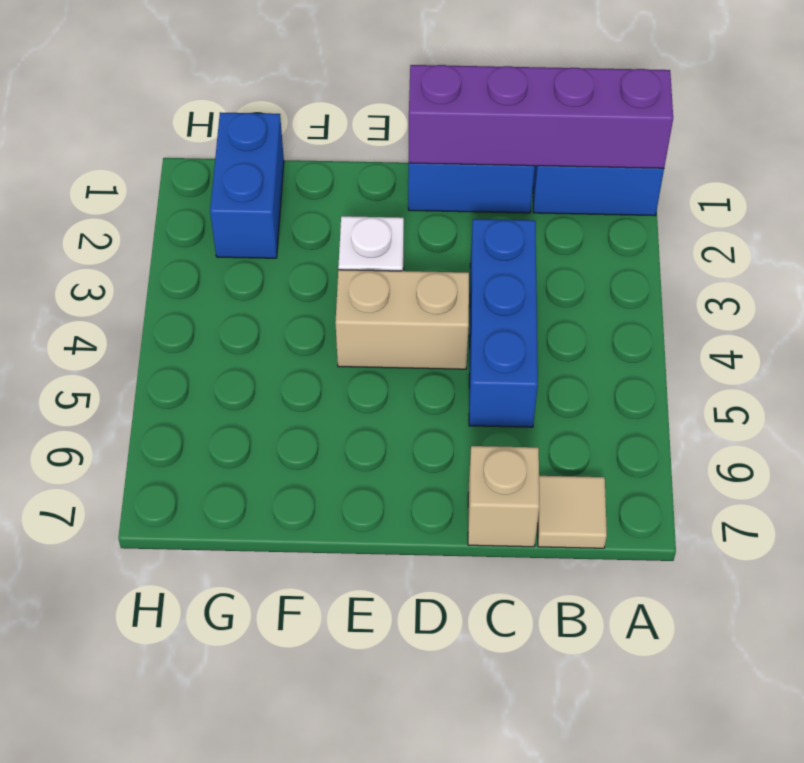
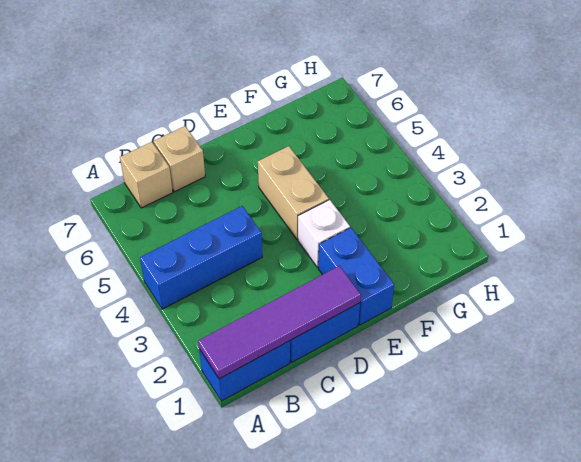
purple 1x4 brick [409,65,673,168] -> purple 1x4 tile [198,266,361,379]
tan 1x1 tile [538,476,607,548] -> tan 1x1 brick [120,142,173,208]
blue 1x3 brick [469,219,538,427] -> blue 1x3 brick turned to [140,206,262,309]
tan 1x2 brick [335,270,469,369] -> tan 1x2 brick turned to [258,146,329,239]
blue 1x2 brick [210,112,284,258] -> blue 1x2 brick moved to [318,228,394,325]

